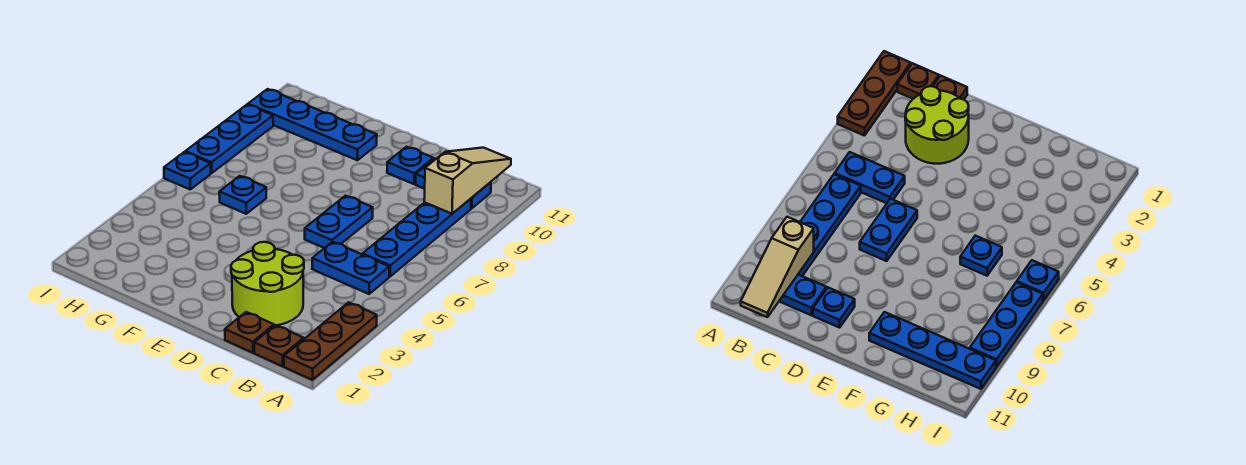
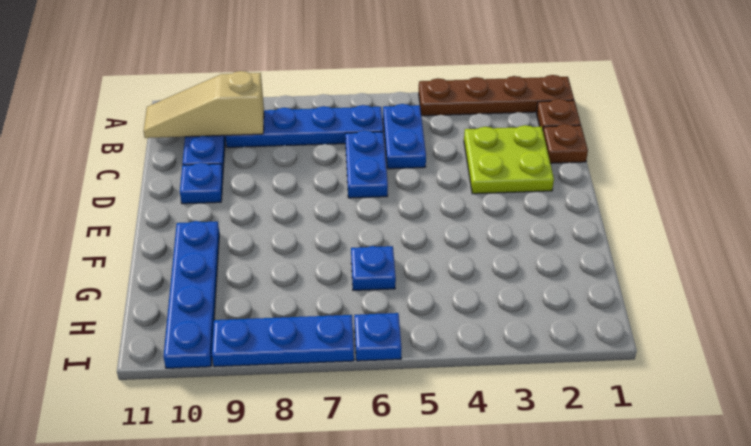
brown 1x3 plate [284,302,377,380] -> brown 1x4 plate [419,75,574,116]
lime 2x2 round brick [231,242,304,326] -> lime 2x2 plate [464,125,554,194]
blue 1x2 plate [305,196,373,248] -> blue 1x2 plate turned to [345,131,388,198]

